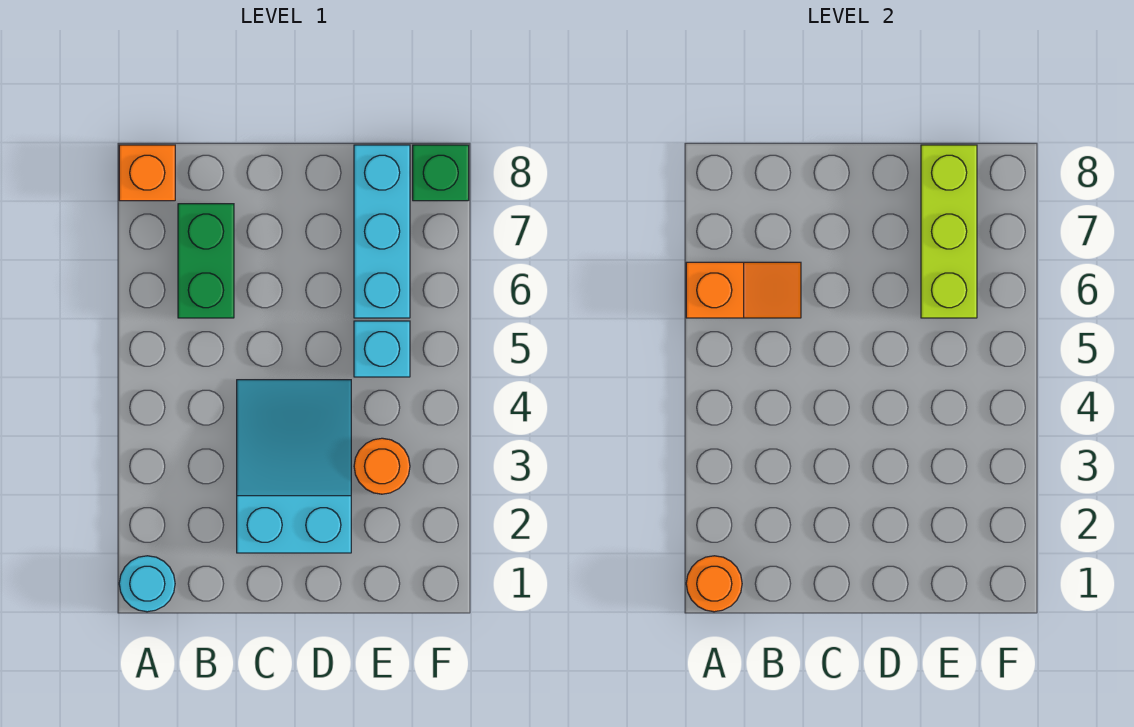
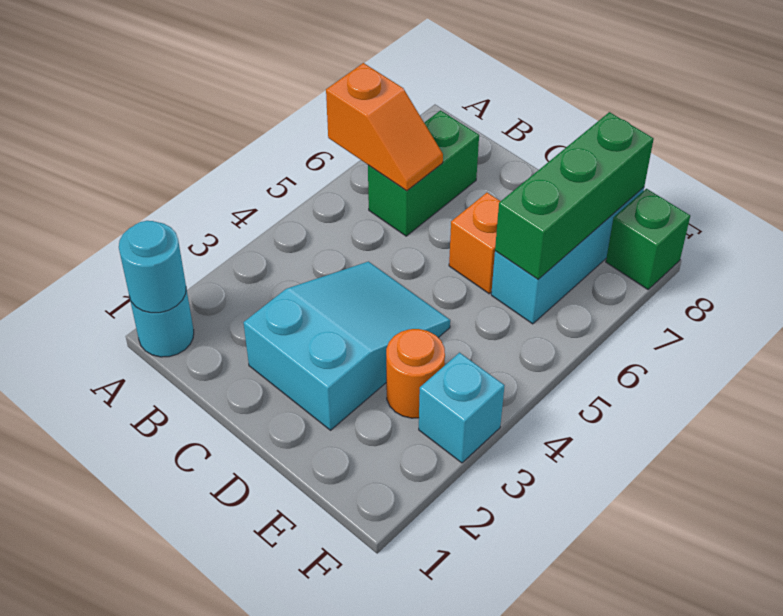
orange 1x1 round brick [686,556,742,612] -> cyan 1x1 round brick [119,221,186,313]
orange 1x1 brick [119,145,175,201] -> orange 1x1 brick moved to [449,193,500,294]
cyan 1x1 brick [354,321,410,377] -> cyan 1x1 brick moved to [419,353,505,463]
lime 1x3 brick [921,145,977,318] -> green 1x3 brick [495,112,654,279]

